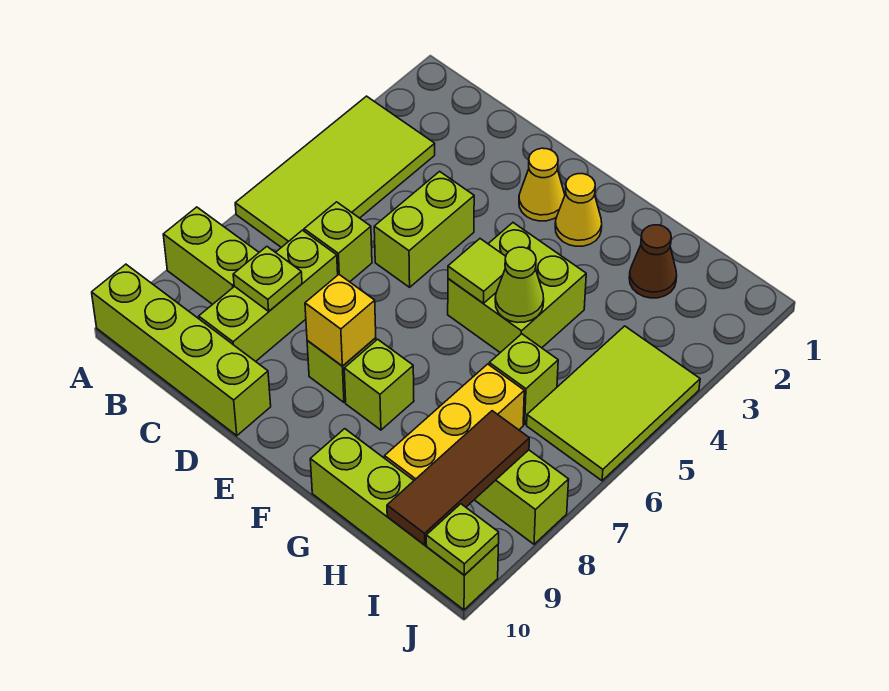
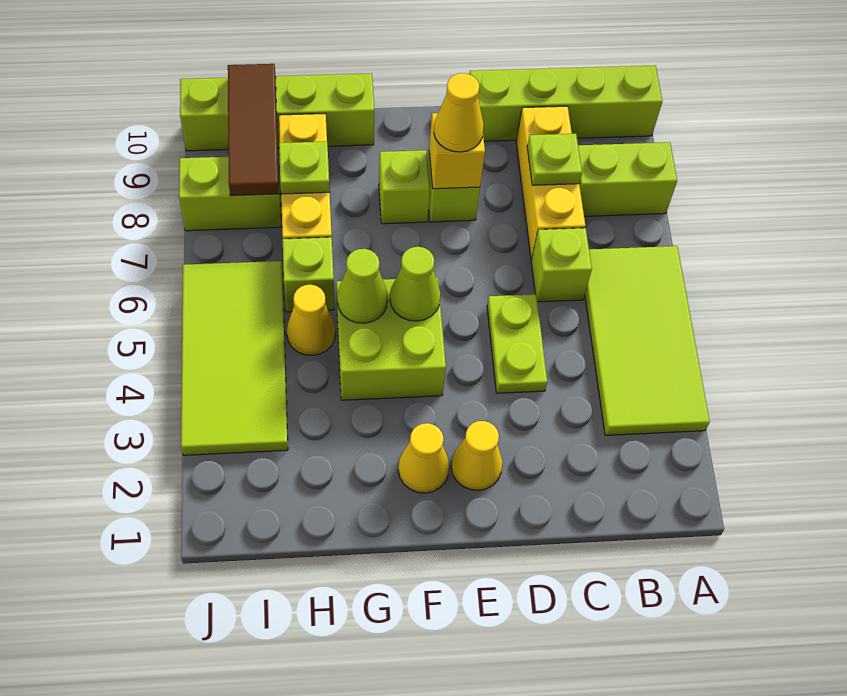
lime 1x3 brick [199,230,338,361] -> yellow 1x3 brick [516,106,585,260]
lime 1x2 brick [374,171,474,287] -> lime 1x2 plate [487,294,547,393]
none -> yellow 1x1 cone [434,73,484,152]
lime 1x1 tile [448,239,506,303] -> lime 1x1 cone [390,247,440,321]
brown 1x1 cone [629,225,677,298] -> none
none -> yellow 1x1 cone [287,285,336,355]
lime 2x3 tile [527,326,700,481] -> lime 2x4 tile [181,261,288,455]
lime 1x1 plate [426,504,499,575] -> lime 1x1 plate moved to [279,141,330,194]

